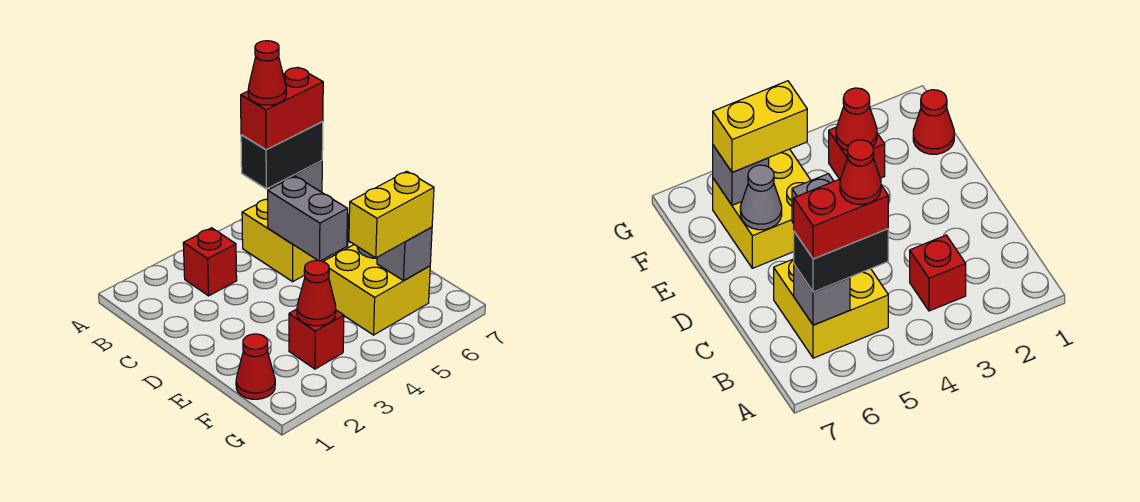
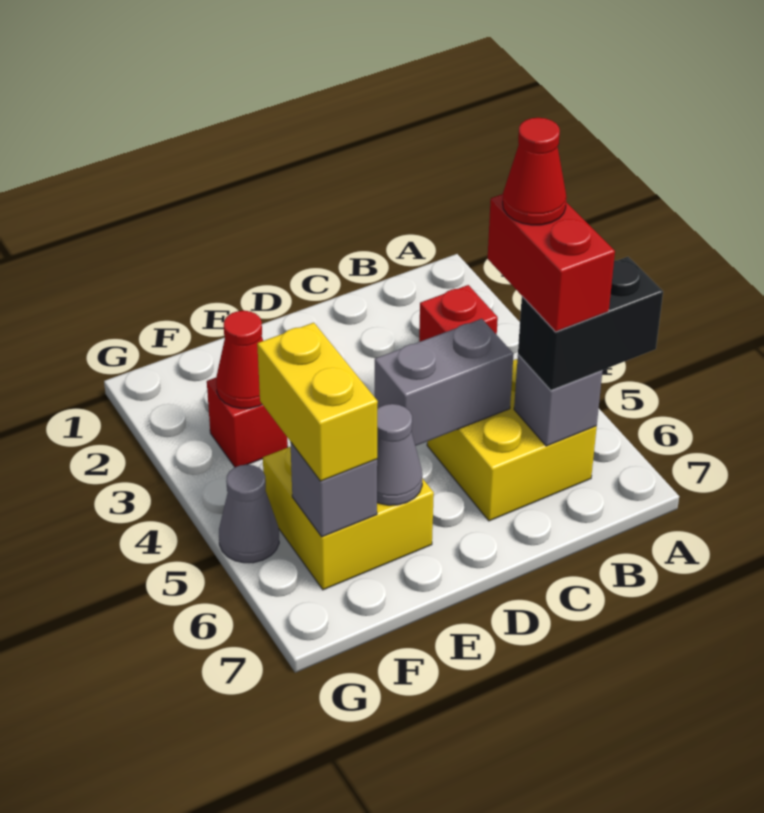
black 1x2 brick [241,122,323,189] -> black 1x2 brick turned to [518,257,663,390]
red 1x1 cone [236,334,275,399] -> none
none -> grey 1x1 cone [219,465,279,563]

